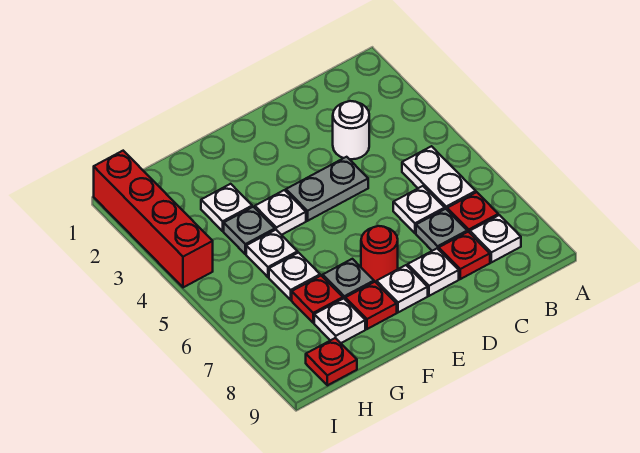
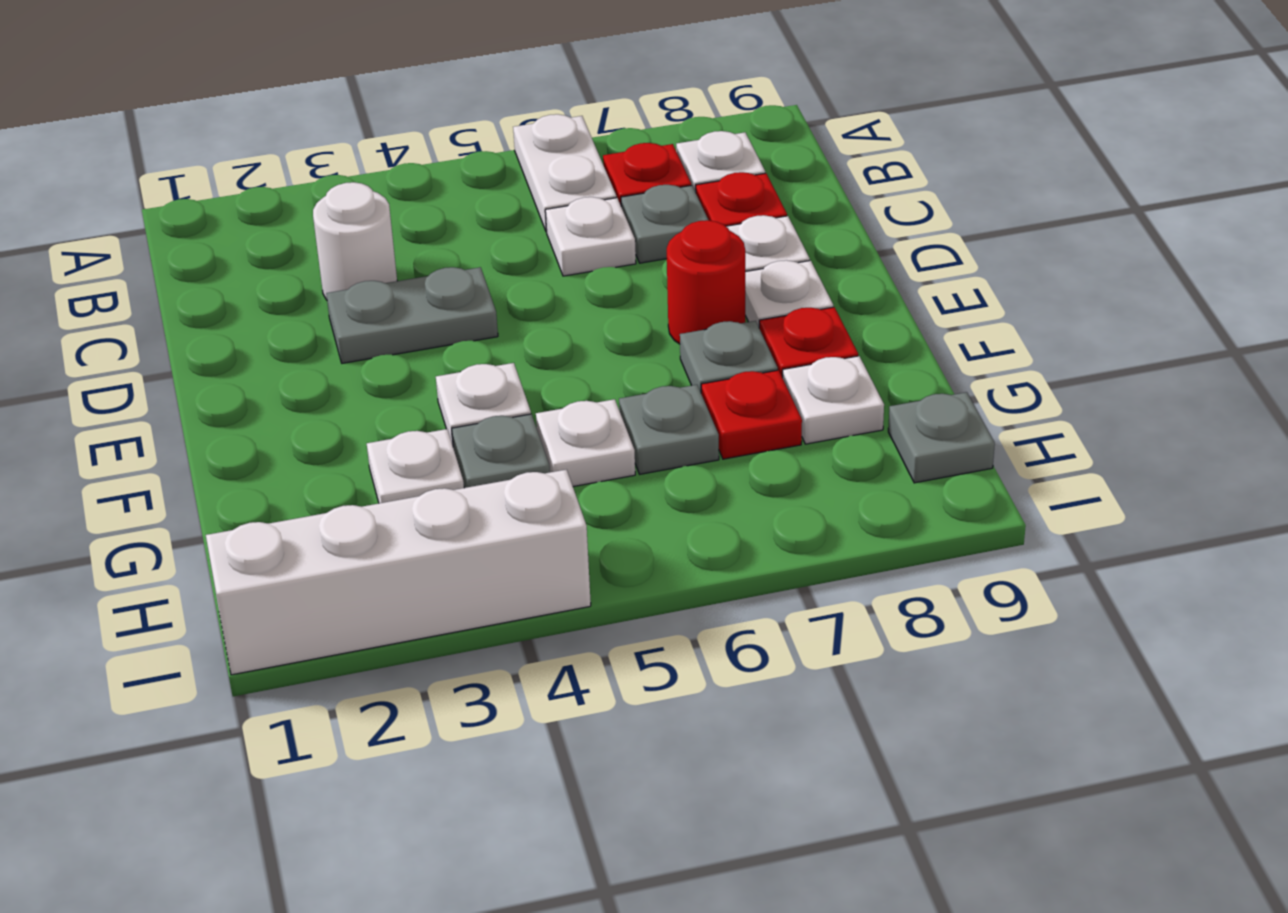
white 1x2 plate [402,146,476,209] -> white 1x2 plate turned to [513,114,616,232]
grey 1x2 plate [286,157,368,221] -> grey 1x2 plate turned to [326,267,498,363]
white 1x1 plate [269,253,320,300] -> grey 1x1 plate [619,385,719,474]
red 1x1 plate [306,338,357,385] -> grey 1x1 plate [888,392,995,483]
red 1x4 brick [94,151,213,287] -> white 1x4 brick [206,470,591,675]

